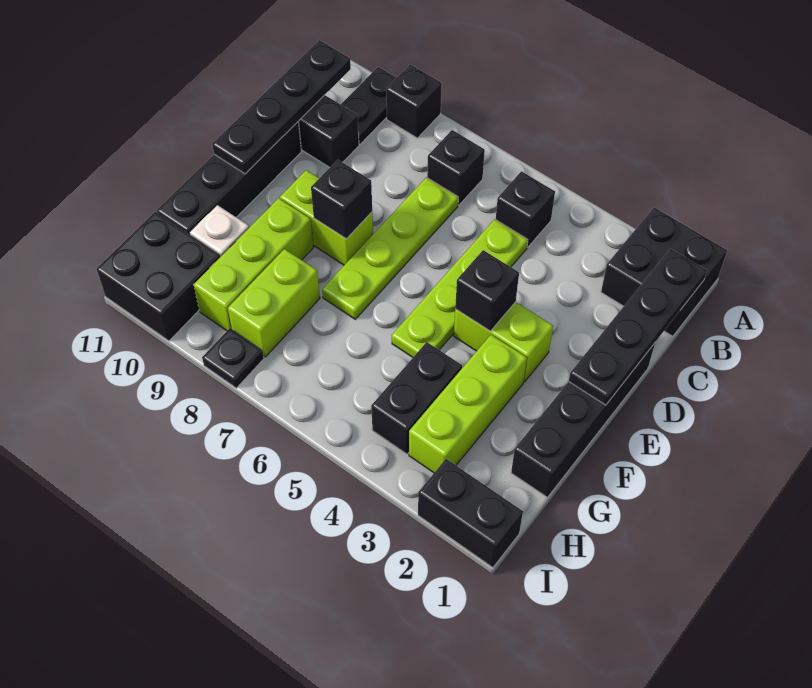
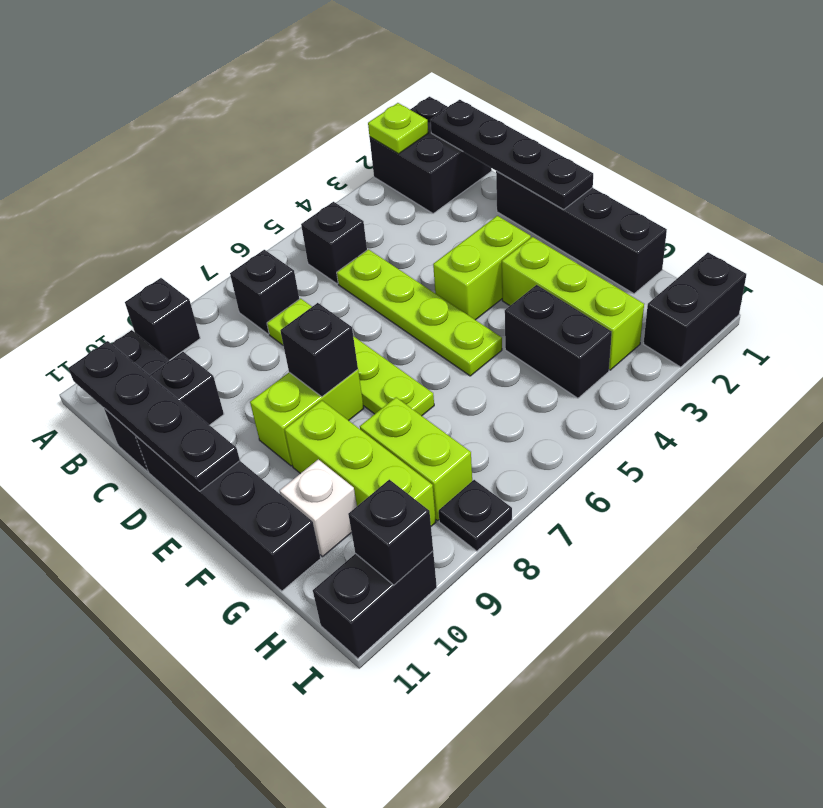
none -> lime 1x1 plate [368,103,428,154]
black 1x1 brick [455,250,519,331] -> black 1x1 brick moved to [348,480,433,585]
black 2x2 brick [97,212,220,341] -> black 1x2 brick [313,551,437,659]

